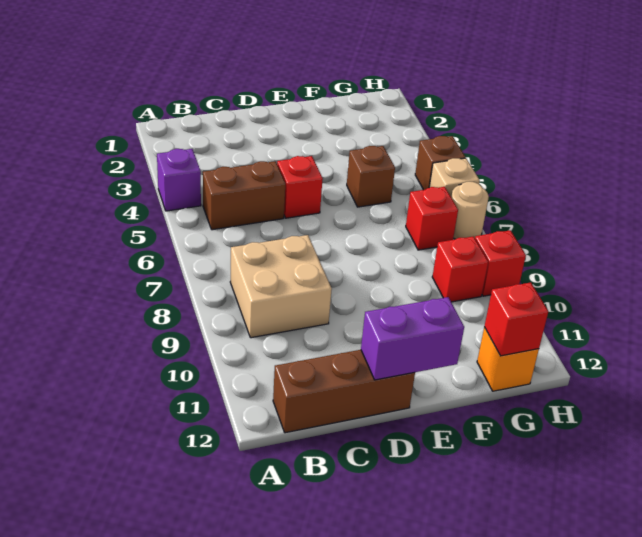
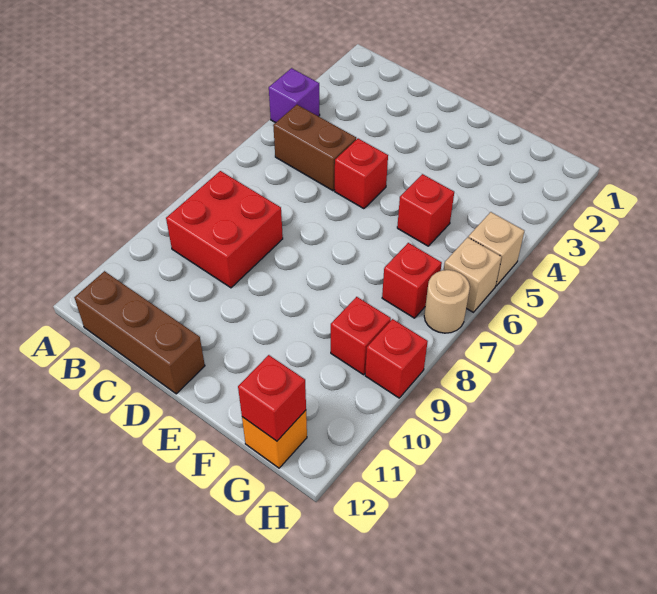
tan 2x2 brick [230,235,332,338] -> red 2x2 brick [166,171,283,288]
purple 1x2 brick [361,297,464,380] -> none
brown 1x1 brick [347,146,395,207] -> red 1x1 brick [397,174,454,246]
brown 1x1 brick [415,136,465,190] -> tan 1x1 brick [468,212,524,286]

